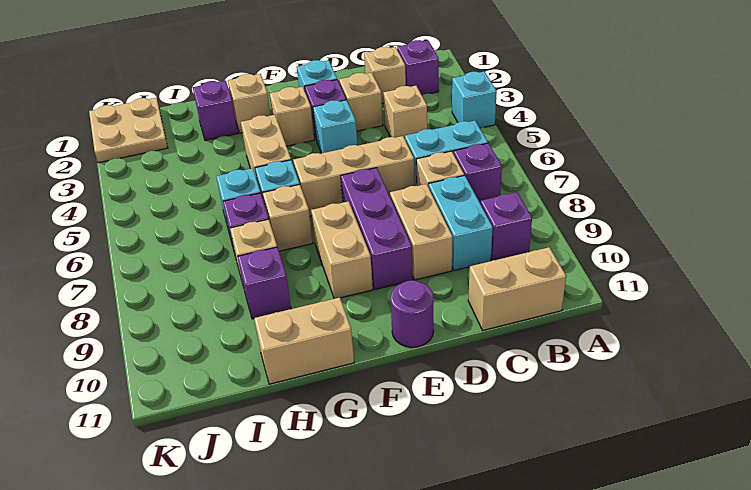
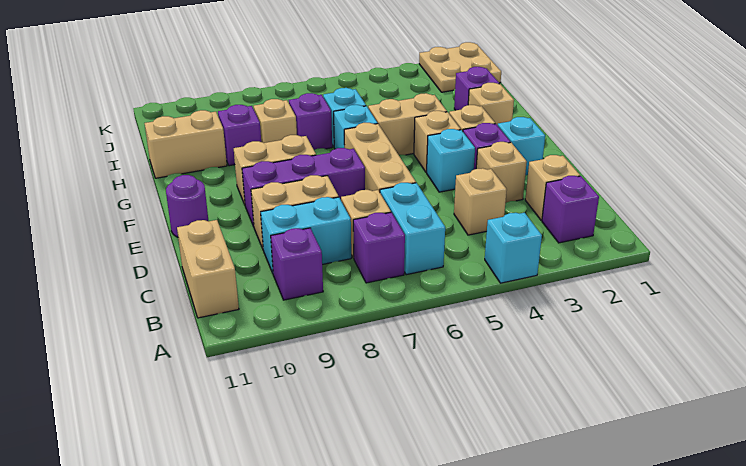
tan 1x1 brick [263,184,313,251] -> tan 1x1 brick moved to [414,111,461,172]
tan 1x2 brick [254,298,354,384] -> tan 1x2 brick turned to [145,110,227,178]

